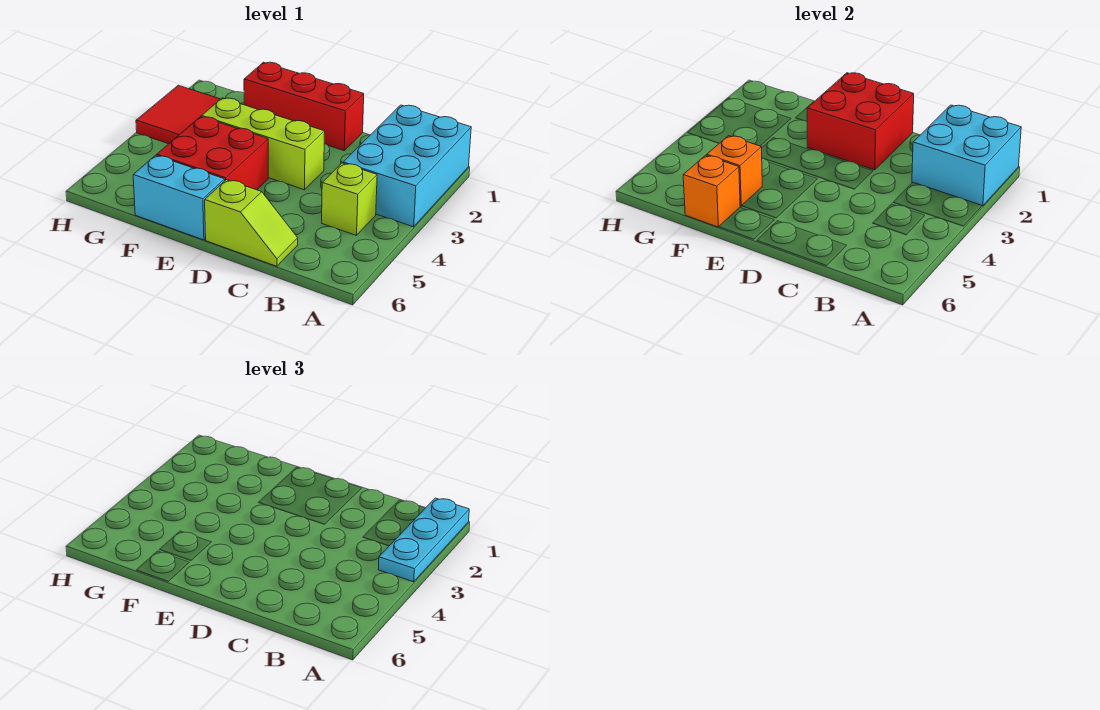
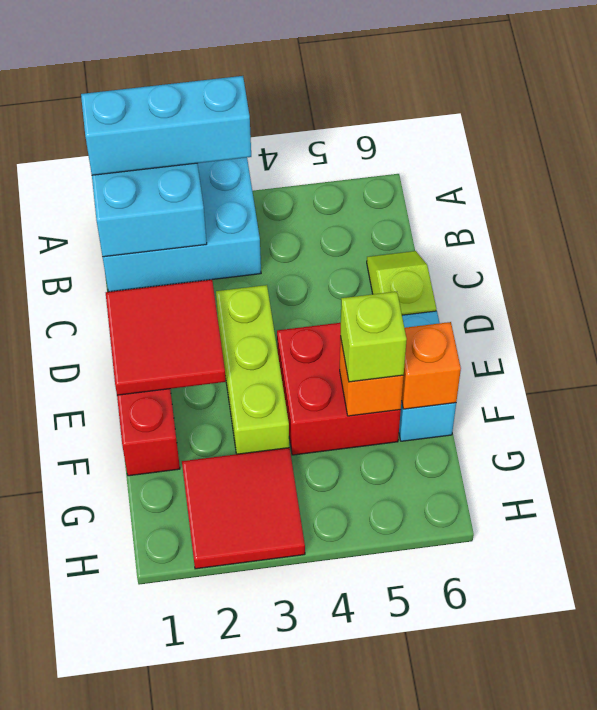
cyan 1x3 plate [378,498,469,582] -> cyan 1x3 brick [81,76,251,175]
lime 1x1 brick [322,163,377,235] -> lime 1x1 brick moved to [341,292,407,382]
red 2x2 brick [807,73,914,170] -> red 2x2 tile [106,280,226,395]

